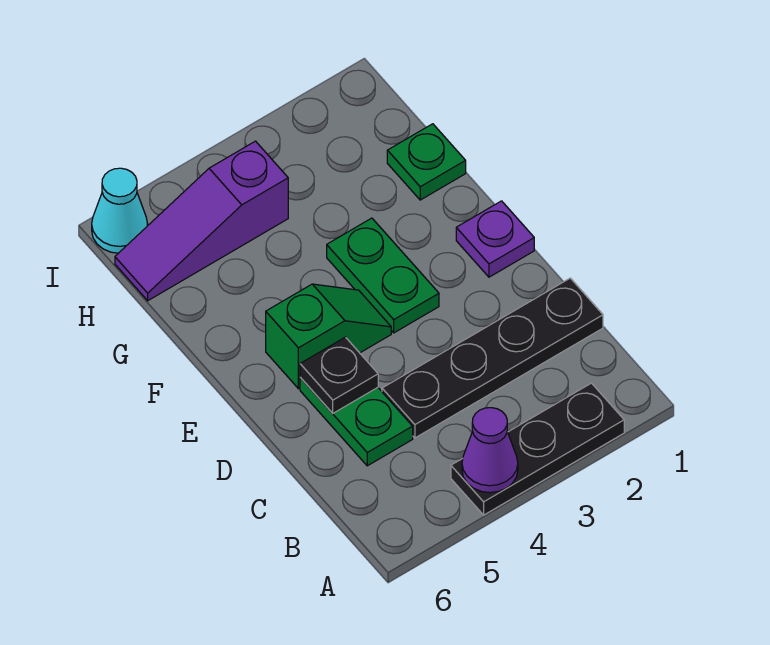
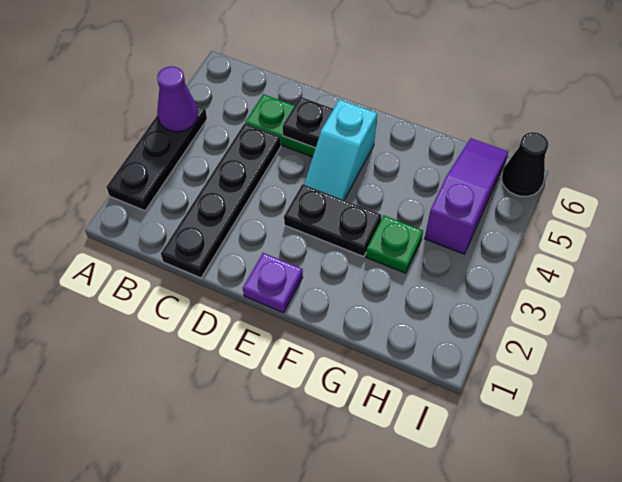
green 1x2 plate [327,218,439,333] -> black 1x2 plate [284,184,381,256]
green 1x2 slope [266,284,391,389] -> cyan 1x2 slope [304,100,377,200]
green 1x1 plate [387,124,466,200] -> green 1x1 plate moved to [366,216,423,273]
cyan 1x1 cone [92,168,148,253] -> black 1x1 cone [501,132,548,196]

